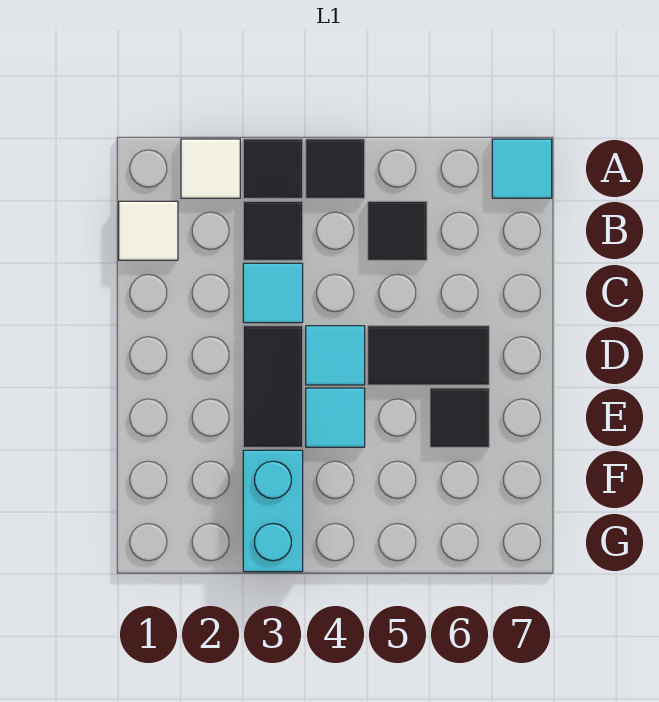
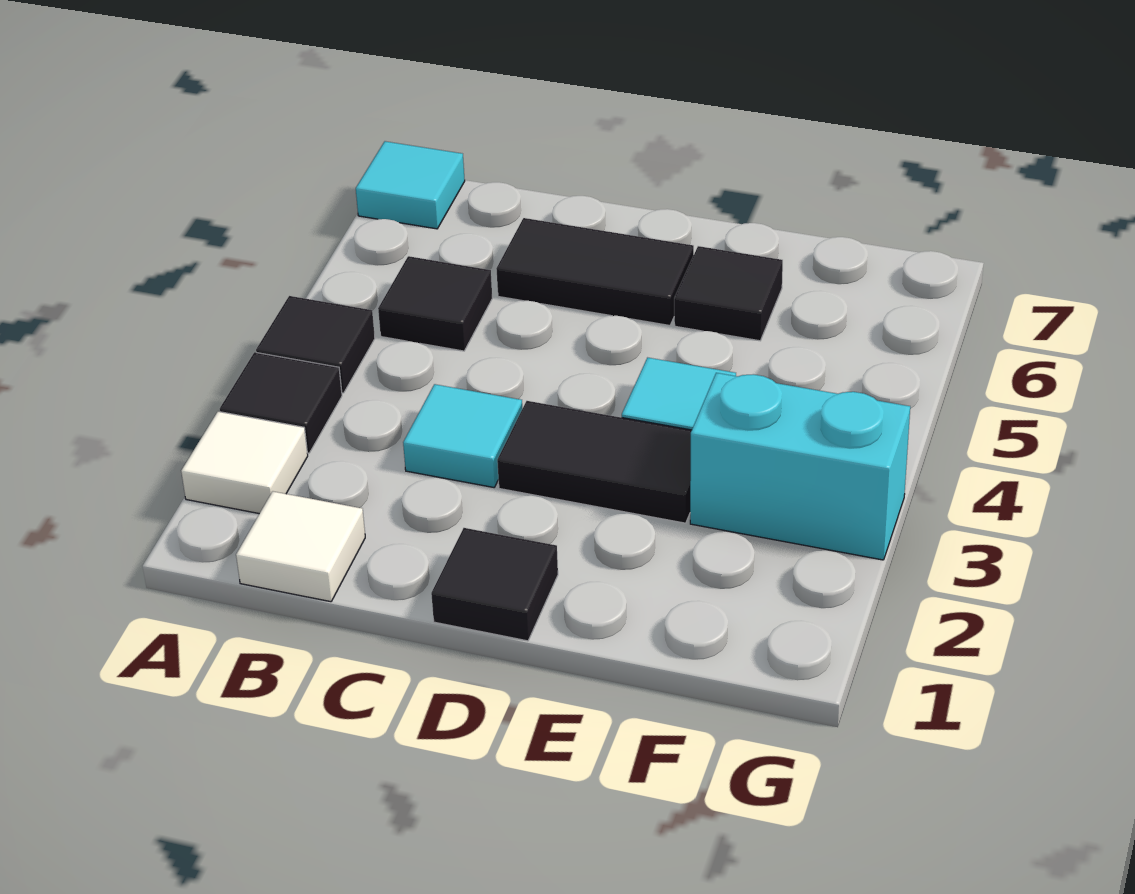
black 1x1 tile [243,201,303,260] -> black 1x1 tile moved to [431,528,558,641]
cyan 1x1 tile [306,326,365,385] -> none
black 1x2 tile [368,326,489,385] -> black 1x2 tile turned to [496,218,694,325]

